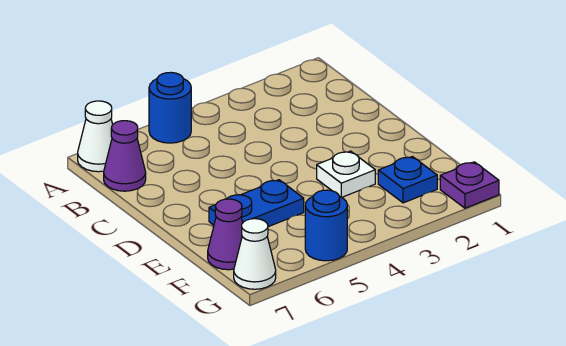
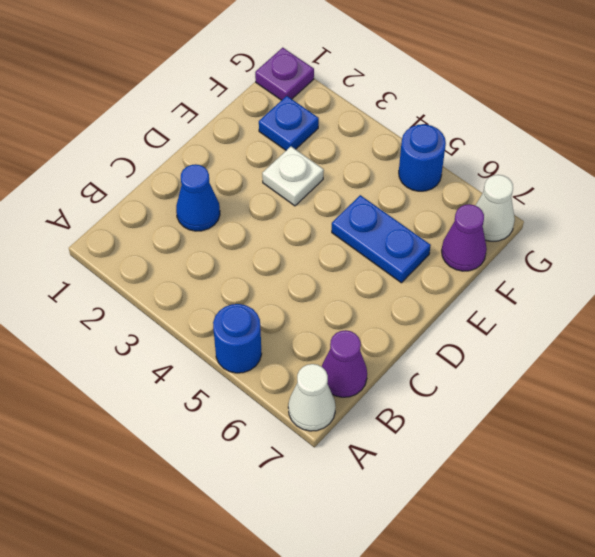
none -> blue 1x1 cone [176,164,220,231]

